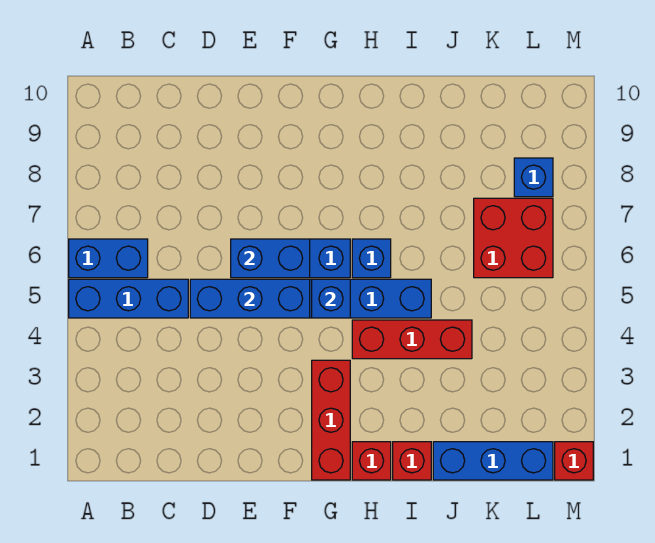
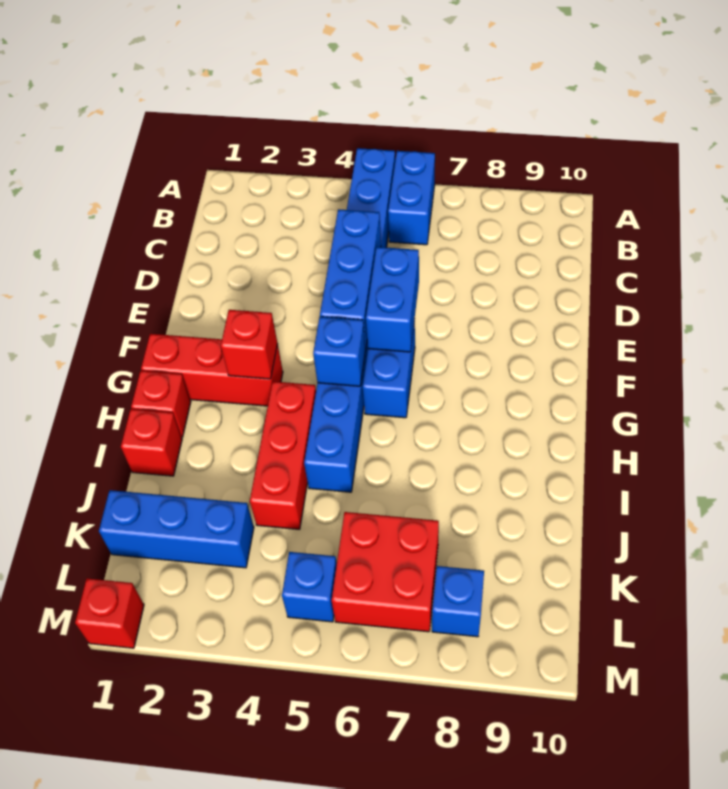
none -> red 1x1 brick [221,310,278,379]
blue 1x1 brick [352,239,391,278] -> blue 1x1 brick moved to [282,552,337,622]
blue 1x3 brick [433,442,553,480] -> blue 1x3 brick turned to [99,490,254,568]

